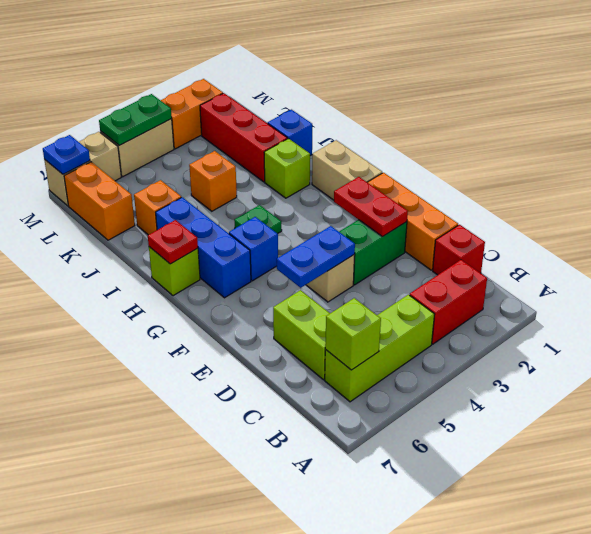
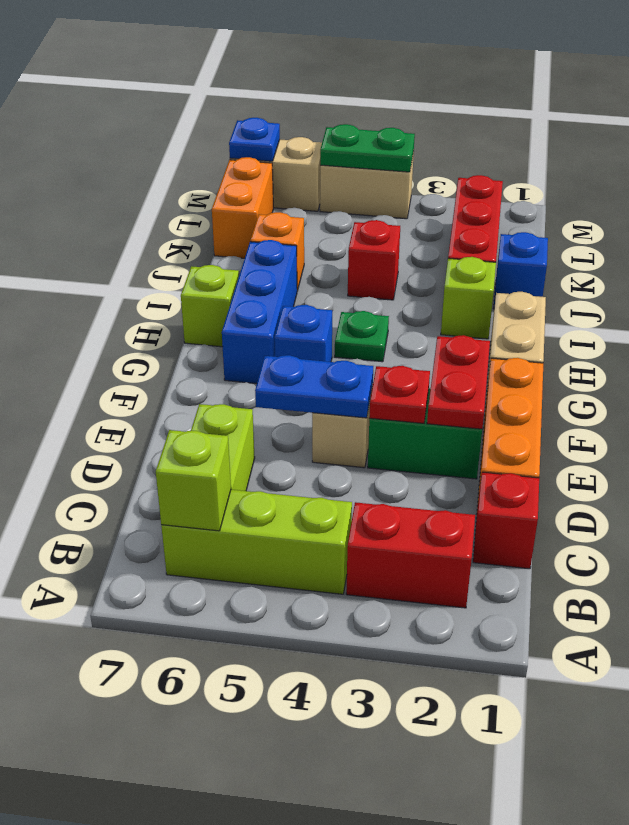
red 1x1 plate [148,220,198,264] -> red 1x1 plate moved to [369,366,430,423]
orange 1x1 brick [189,151,237,211] -> red 1x1 brick [348,220,400,300]
orange 1x2 brick [161,79,223,149] -> none

